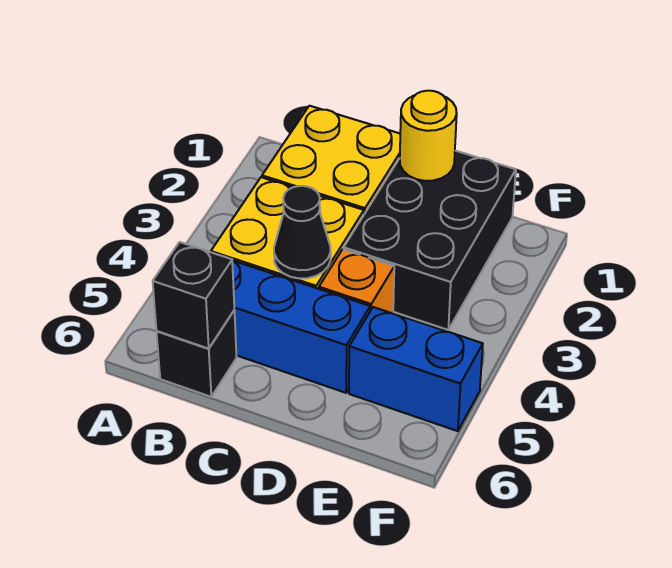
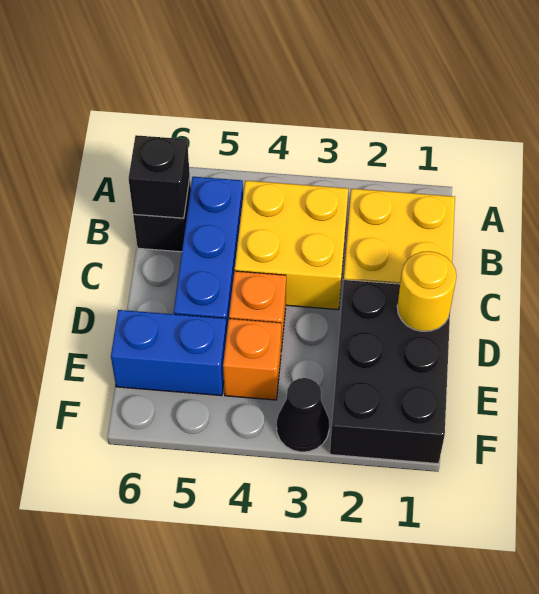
black 1x1 cone [274,186,331,278] -> black 1x1 cone moved to [277,378,329,452]
black 2x3 brick [344,151,516,330] -> black 2x3 brick turned to [330,280,450,464]
none -> orange 1x1 brick [223,319,281,400]
blue 1x2 brick [349,307,483,431] -> blue 1x2 brick turned to [111,310,227,396]

